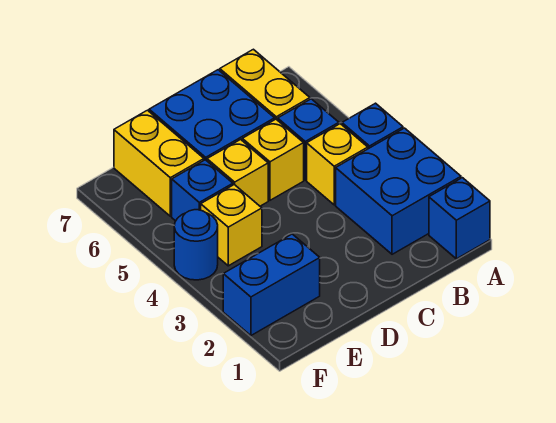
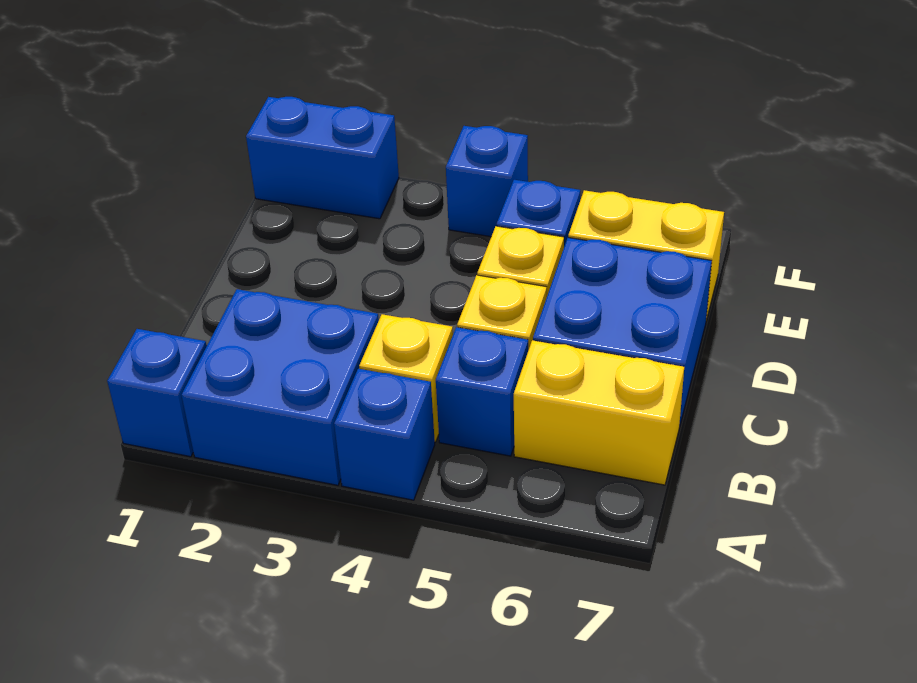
blue 1x2 brick [223,234,320,335] -> blue 1x2 brick turned to [246,97,399,219]
yellow 1x1 brick [201,185,262,266] -> none
blue 1x1 round brick [174,210,218,280] -> blue 1x1 brick [446,126,528,237]

